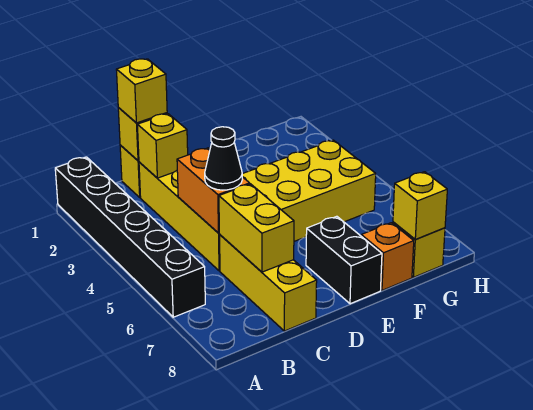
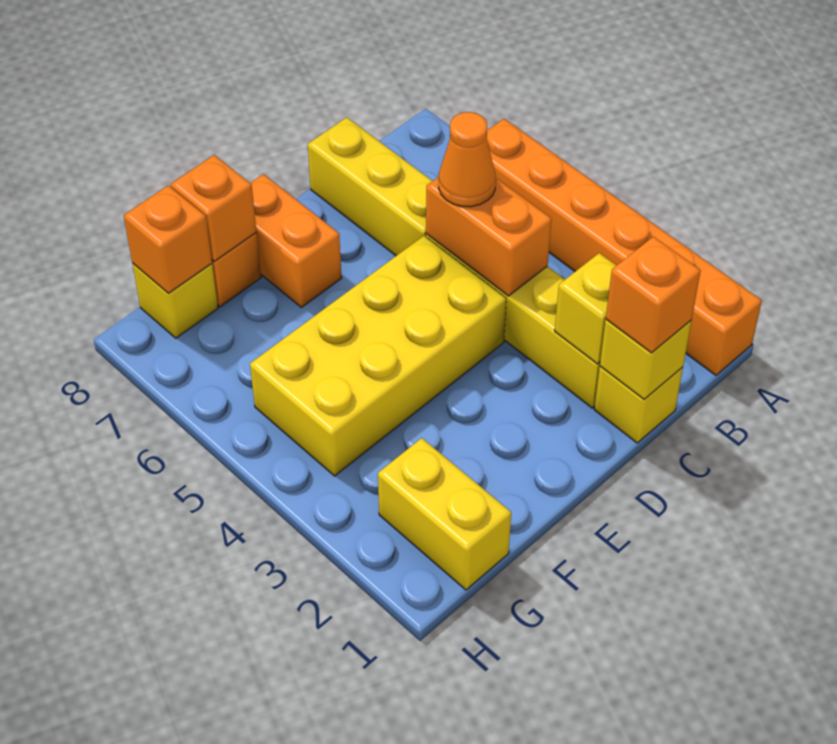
black 1x6 brick [55,157,205,317] -> orange 1x6 brick [487,119,762,375]
yellow 1x1 brick [116,59,167,123] -> orange 1x1 brick [606,237,701,353]
black 1x1 cone [205,127,242,190] -> orange 1x1 cone [439,112,496,207]
yellow 1x2 brick [219,184,294,272] -> yellow 1x2 brick moved to [378,438,511,590]
black 1x2 brick [306,216,382,304] -> orange 1x2 brick [251,174,342,307]
none -> orange 1x1 brick [171,155,256,262]
yellow 1x1 brick [393,172,447,239] -> orange 1x1 brick [124,185,212,293]

